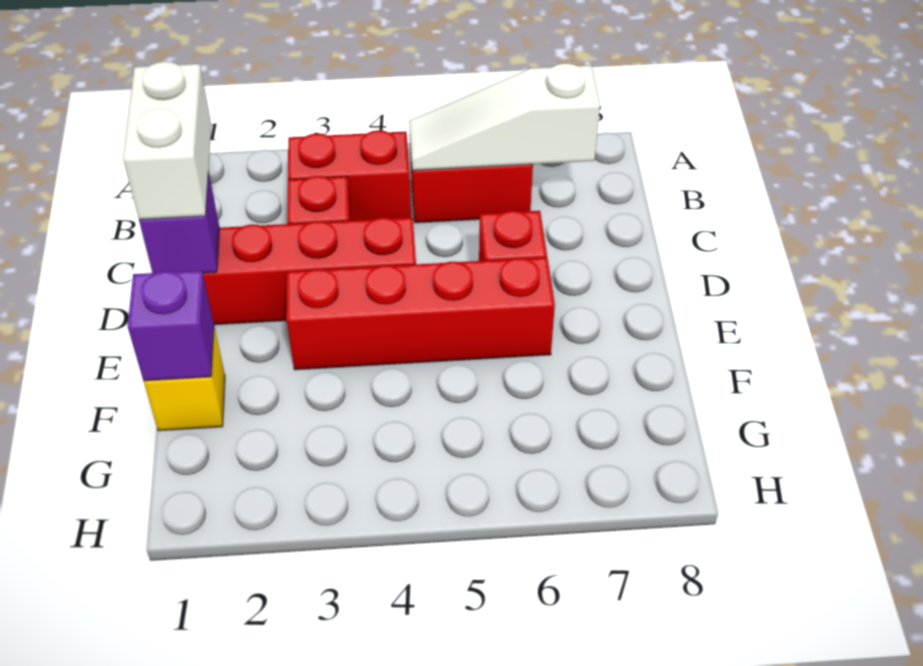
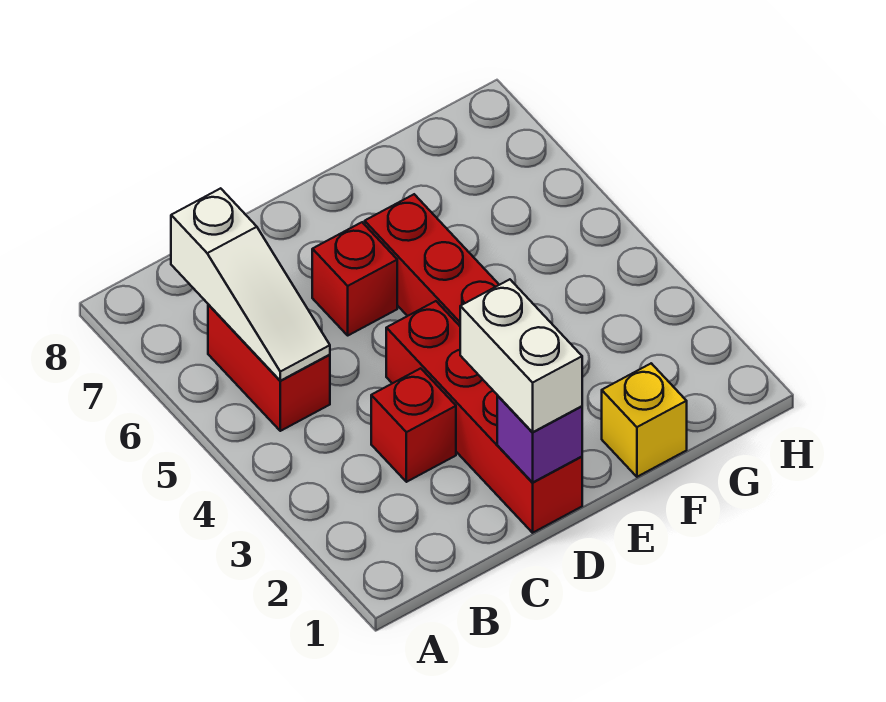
red 1x2 brick [288,130,411,221] -> none
white 1x2 brick [123,62,211,220] -> white 1x2 brick turned to [460,279,582,432]
purple 1x1 brick [127,270,214,381] -> none

